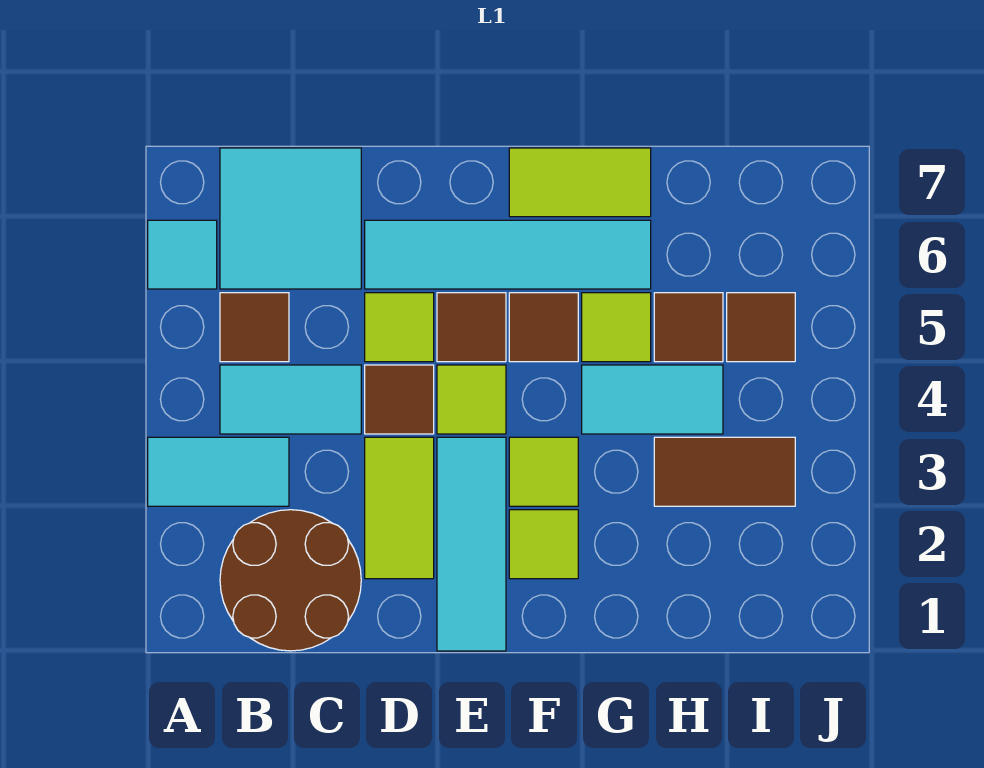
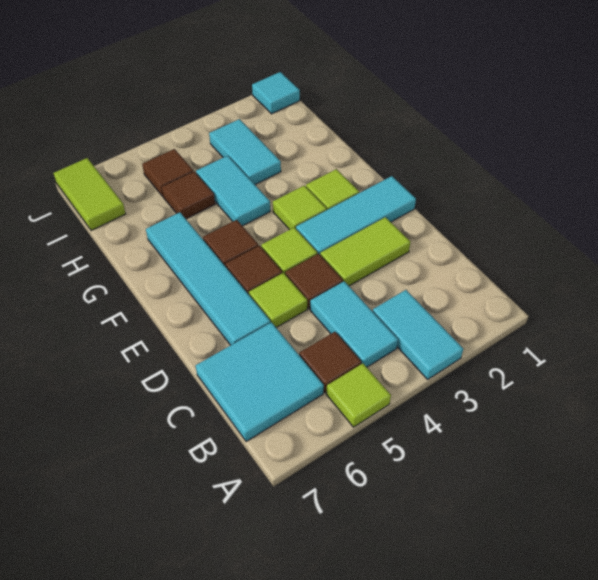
cyan 1x1 tile [148,220,217,289] -> cyan 1x1 tile moved to [252,72,300,114]
brown 2x2 round brick [220,510,361,651] -> none
lime 1x2 tile [509,148,651,217] -> lime 1x2 tile moved to [54,158,126,231]
lime 1x1 tile [582,293,651,362] -> lime 1x1 tile moved to [326,363,391,427]
brown 1x2 tile [654,437,795,506] -> cyan 1x2 tile [209,119,281,185]

